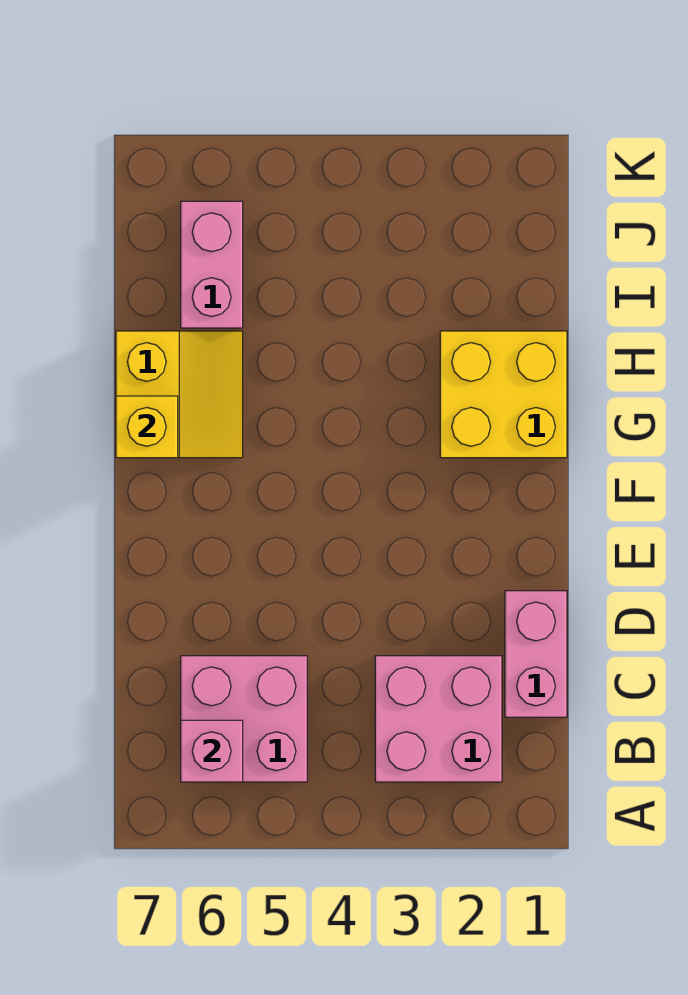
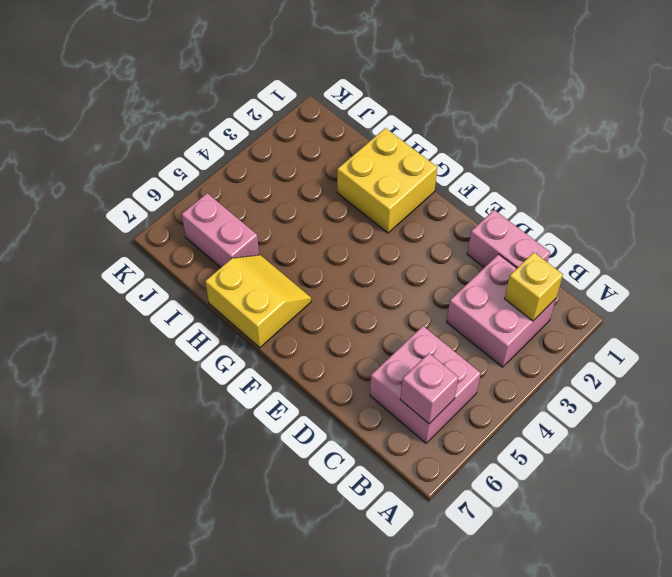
yellow 1x1 brick [116,396,178,458] -> yellow 1x1 brick moved to [505,252,563,321]

